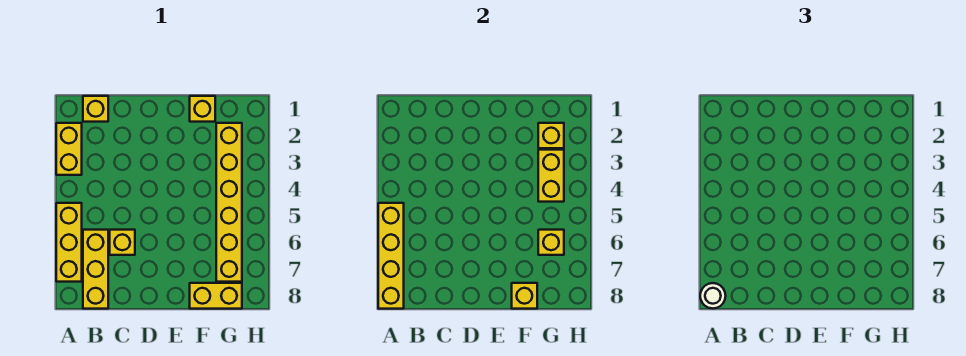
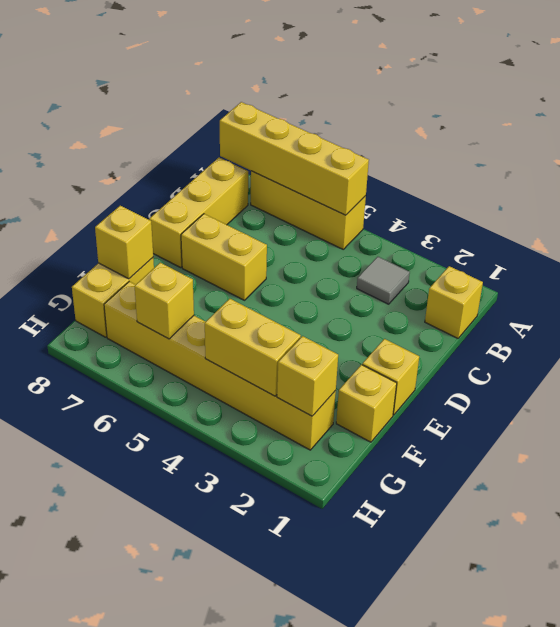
yellow 1x2 brick [56,123,82,175] -> yellow 1x2 brick moved to [181,214,267,300]
white 1x1 round brick [700,283,726,308] -> none
none -> grey 1x1 tile [357,257,410,304]
yellow 1x3 brick [83,230,108,309] -> yellow 1x3 brick turned to [149,158,248,267]
yellow 1x1 brick [110,230,135,255] -> yellow 1x1 brick moved to [362,339,419,415]

